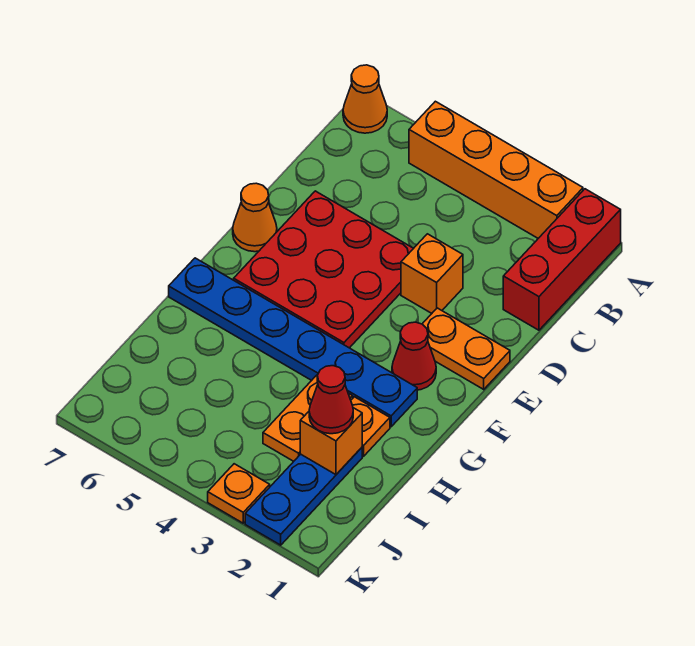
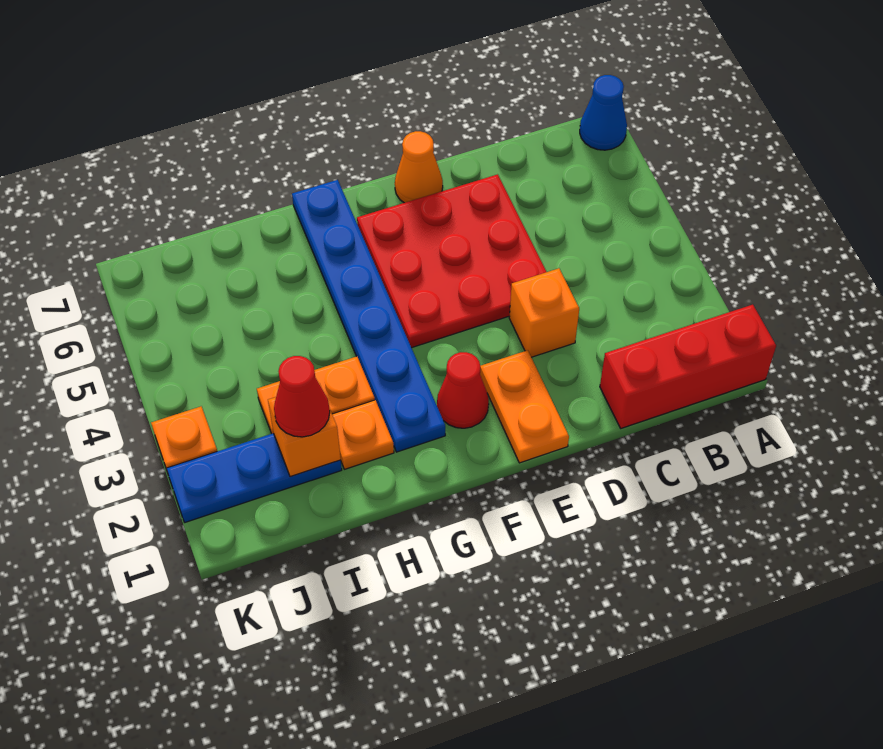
orange 1x4 brick [409,101,583,238] -> none
orange 1x1 cone [343,65,387,133] -> blue 1x1 cone [580,75,627,150]

